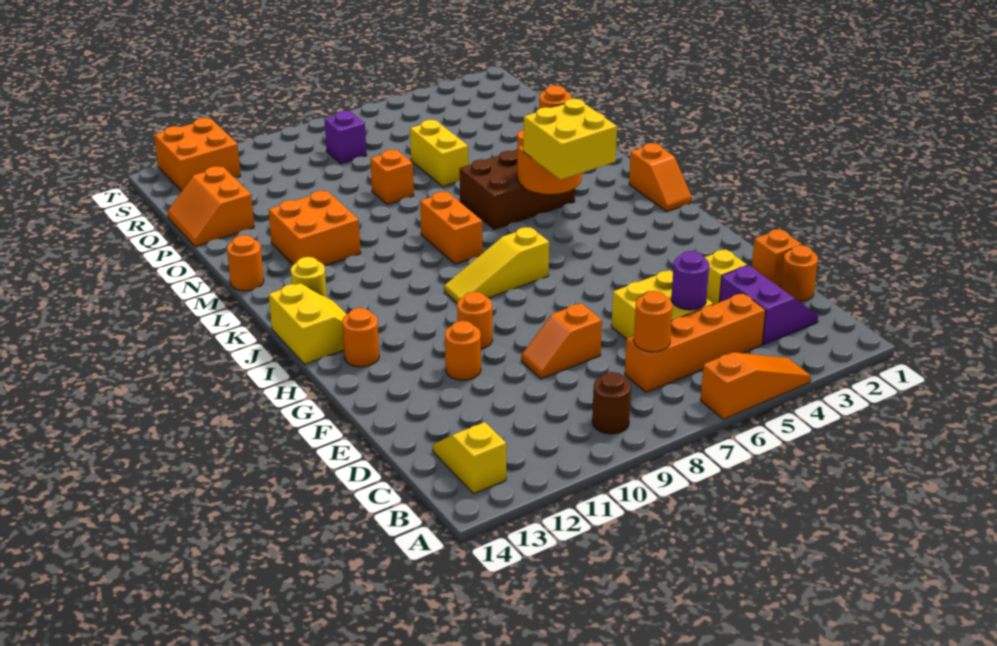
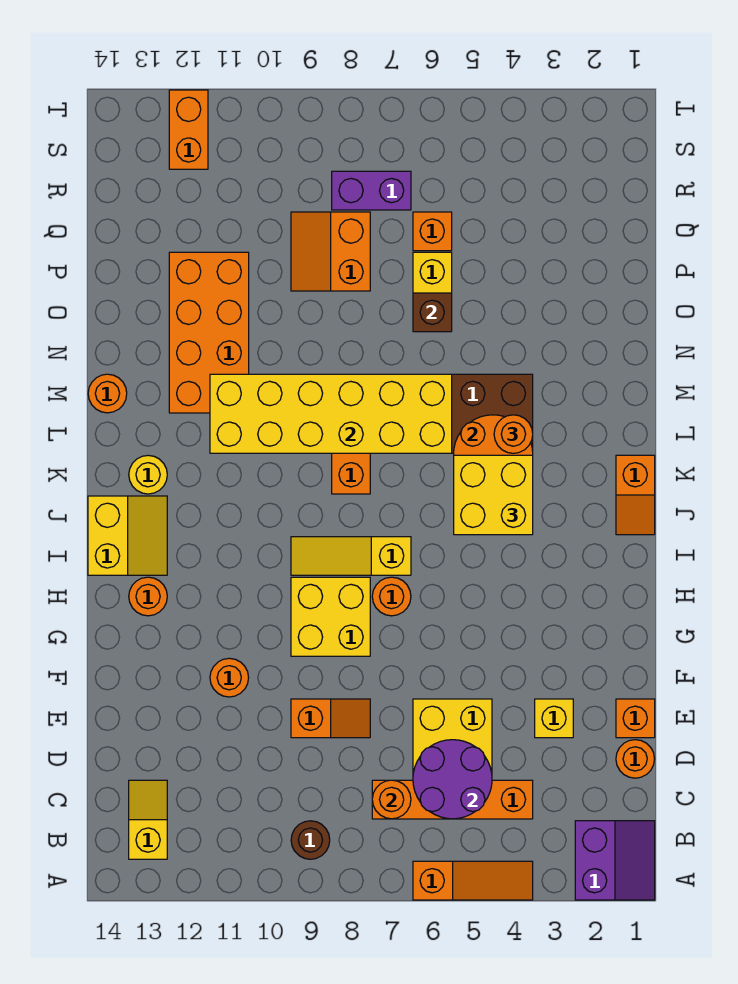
purple 2x2 slope [719,265,818,345] -> purple 2x2 slope moved to [575,821,655,900]
purple 1x1 round brick [671,251,709,310] -> purple 2x2 round brick [413,740,492,819]
orange 1x2 slope [521,303,602,379] -> orange 1x2 slope turned to [291,699,370,738]
none -> yellow 2x2 brick [291,577,370,656]
orange 1x1 round brick [457,292,492,349] -> orange 1x1 round brick moved to [372,577,411,616]
none -> yellow 2x6 brick [210,374,452,453]
orange 2x2 brick [269,191,361,266] -> orange 2x4 brick [169,252,249,413]
none -> brown 1x1 brick [413,293,452,332]
orange 1x1 brick [370,150,414,205] -> orange 1x1 brick moved to [413,212,452,251]
orange 2x2 slope [167,166,254,247] -> orange 2x2 slope moved to [291,212,370,291]
purple 1x1 brick [324,111,367,163] -> purple 1x2 brick [332,171,411,210]
orange 2x2 brick [154,118,241,191] -> orange 1x2 brick [169,90,208,169]

